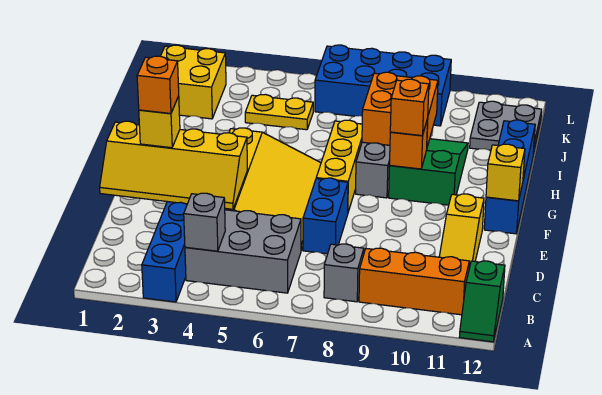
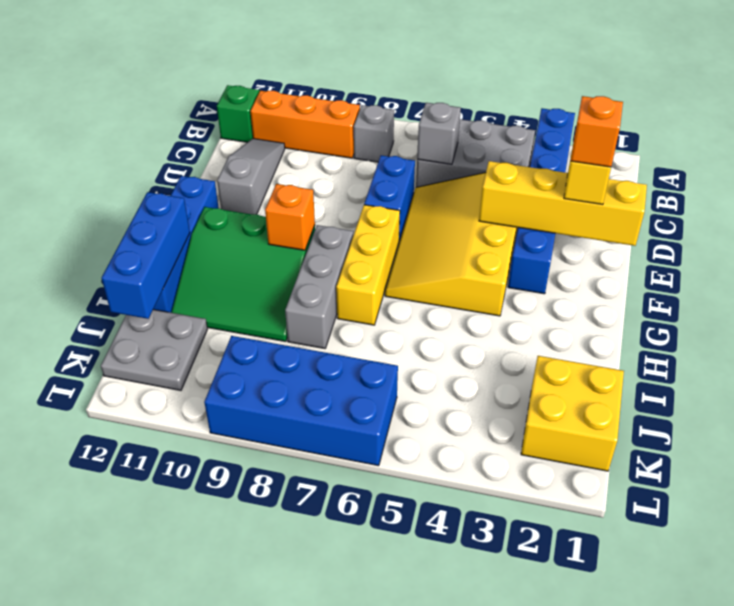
grey 1x1 brick [184,193,225,251] -> grey 1x1 brick moved to [417,103,461,165]
yellow 1x3 slope [439,194,484,268] -> grey 1x3 slope [217,139,285,214]
yellow 1x1 brick [486,144,525,201] -> none
green 2x3 slope [389,139,468,205] -> green 3x3 slope [171,207,315,342]
orange 1x1 brick [390,79,429,136] -> none
orange 2x2 brick [362,72,438,147] -> none
none -> blue 1x3 brick [102,192,190,319]
yellow 1x2 plate [245,94,313,130] -> none

